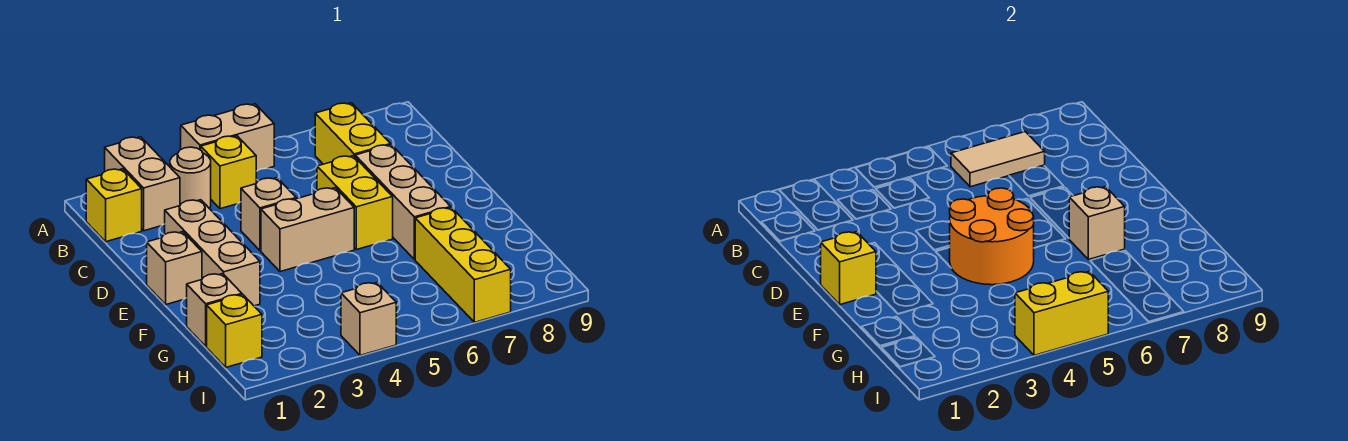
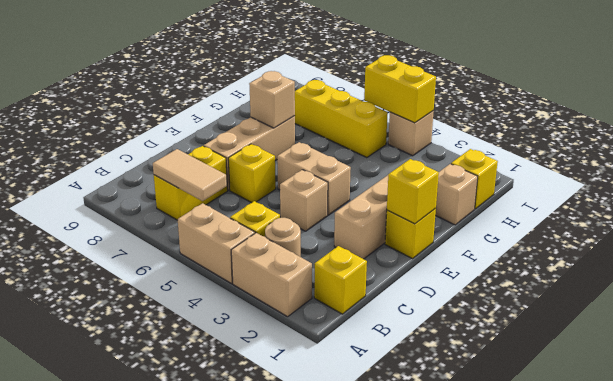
tan 1x2 brick [105,137,180,231] -> tan 1x2 brick turned to [231,233,312,317]
yellow 1x2 brick [317,156,393,250] -> yellow 1x1 brick [228,144,276,203]
tan 1x1 brick [147,232,202,304] -> yellow 1x1 brick [385,208,436,259]
orange 2x2 round brick [950,188,1034,285] -> none
yellow 1x3 brick [415,208,511,322] -> yellow 1x3 brick turned to [295,80,388,158]

